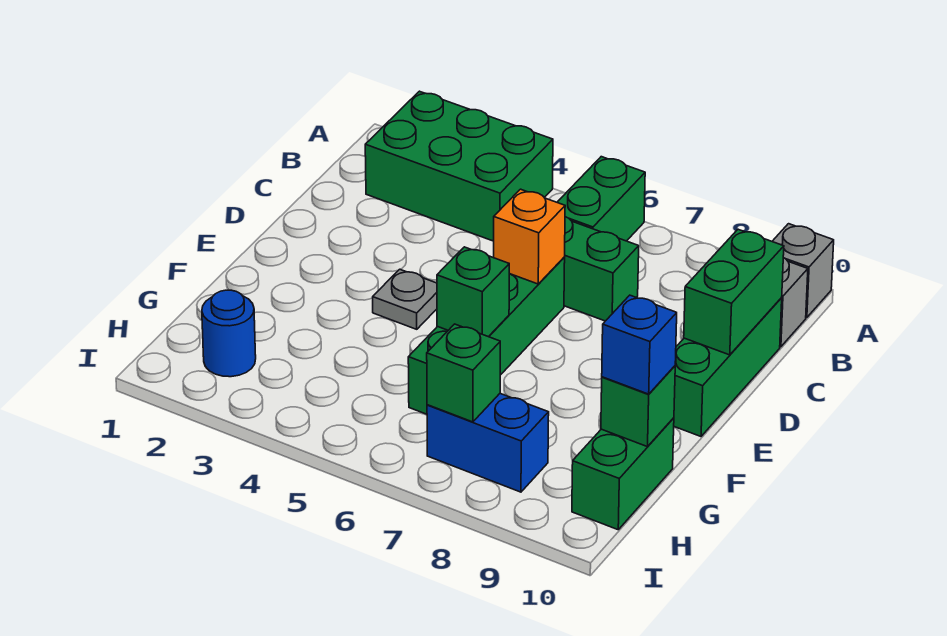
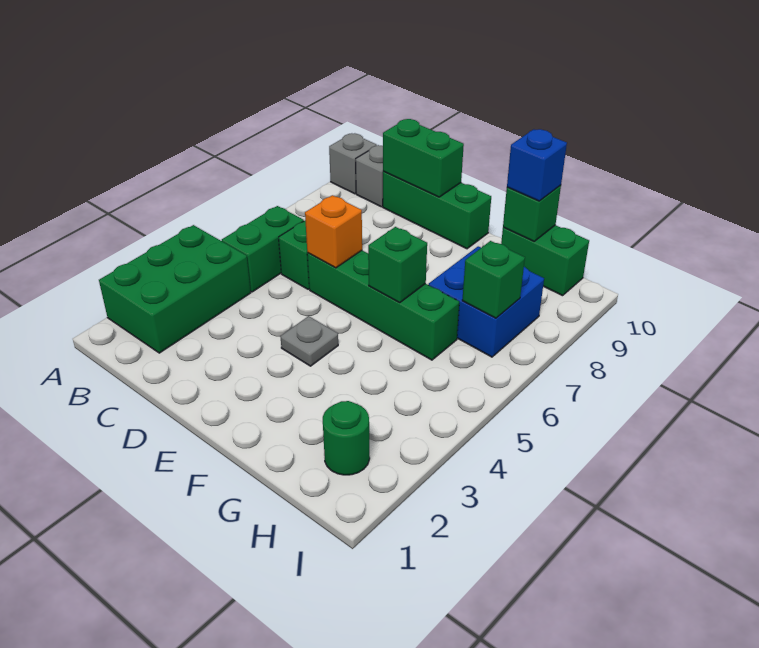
green 1x2 brick [557,157,645,241] -> green 1x2 brick turned to [222,206,304,292]
blue 1x1 round brick [202,290,256,377] -> green 1x1 round brick [323,401,370,475]
blue 1x2 brick [427,394,549,492] -> blue 2x2 brick [429,246,544,357]

